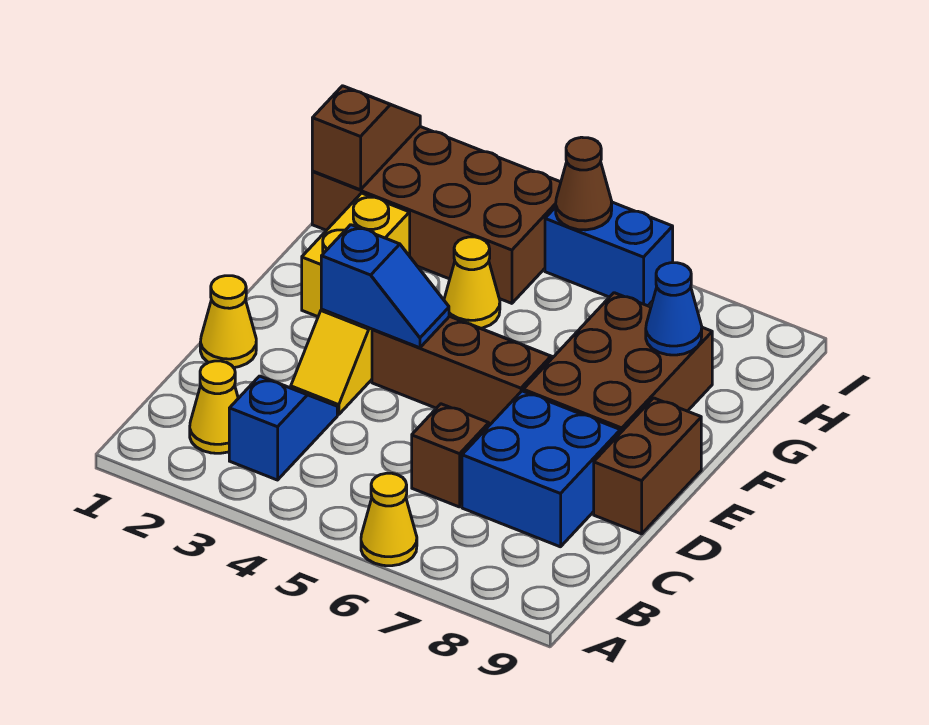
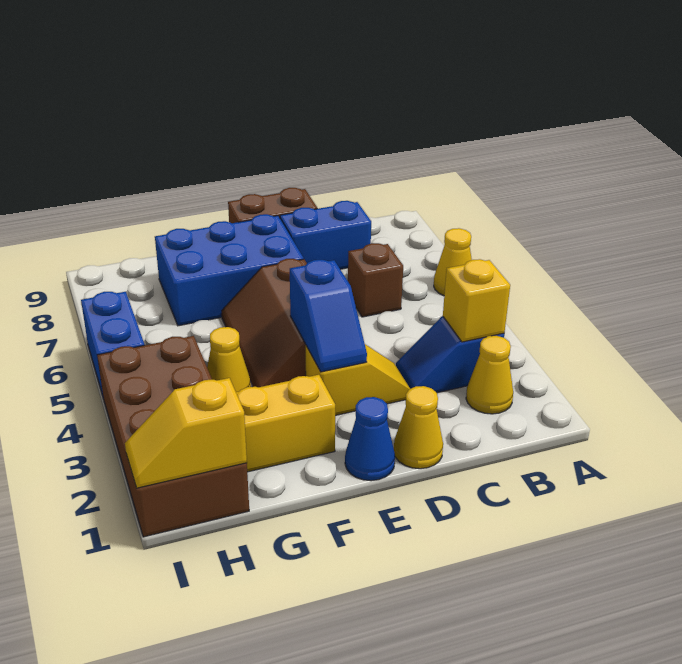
none -> yellow 1x1 brick [443,259,510,342]
blue 2x2 brick [462,391,620,547] -> blue 1x2 brick [280,201,371,269]
blue 1x2 slope [321,225,449,348] -> blue 1x2 slope turned to [290,260,367,372]
brown 2x3 brick [523,293,712,433] -> blue 2x3 brick [155,214,304,326]
blue 1x1 cone [646,263,702,355] -> blue 1x1 cone moved to [345,397,395,481]
brown 1x2 slope [312,86,420,190] -> yellow 1x2 slope [125,378,247,488]
brown 1x1 cone [556,137,612,230] -> none

